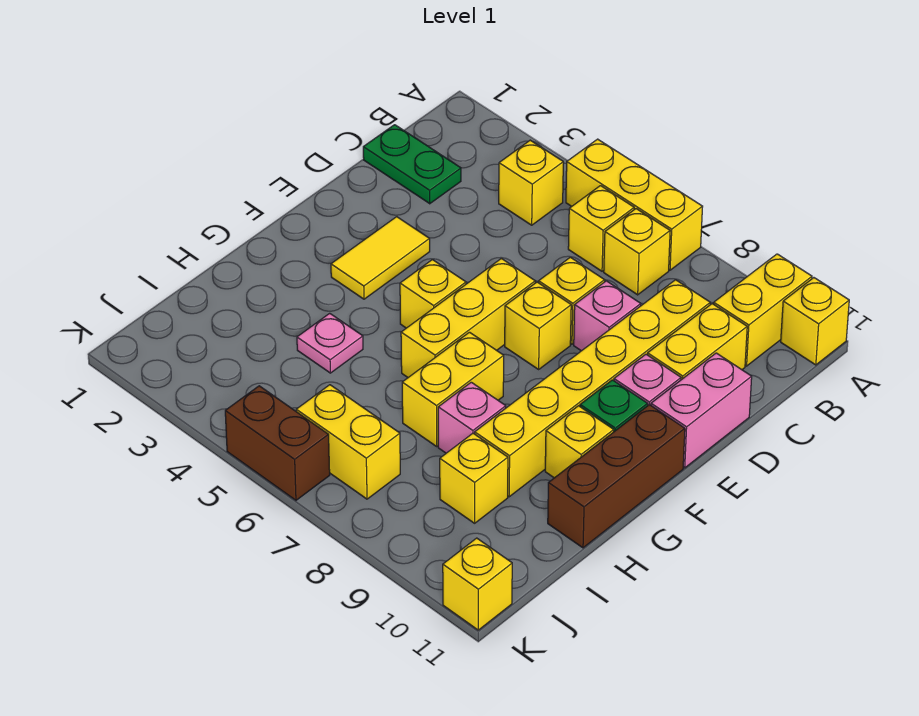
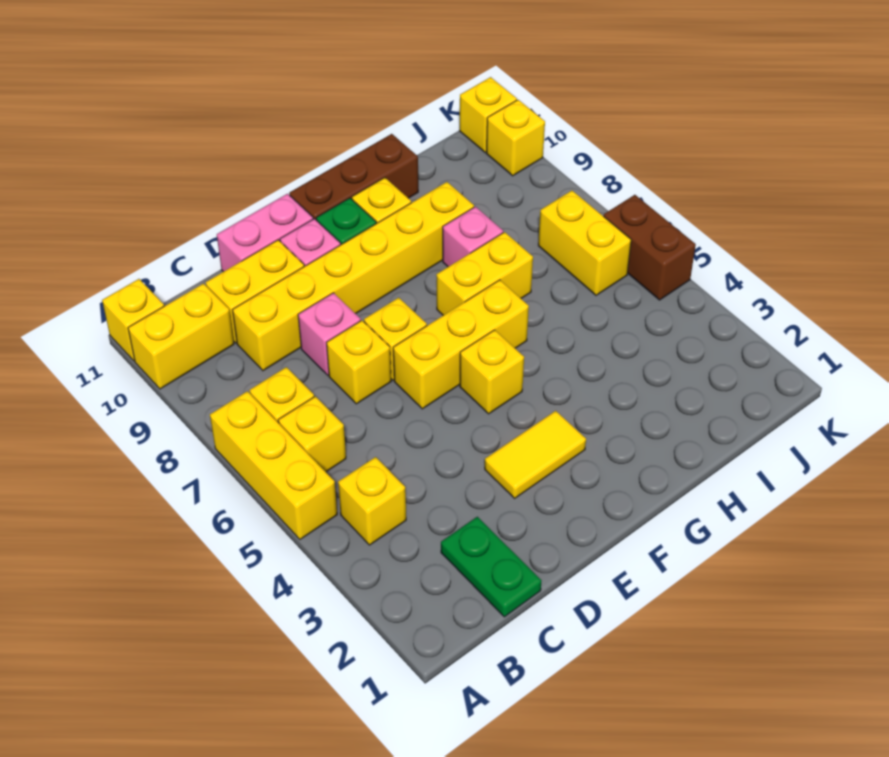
pink 1x1 plate [297,313,363,373] -> none
yellow 1x1 brick [440,433,508,523] -> yellow 1x1 brick moved to [486,100,545,176]

